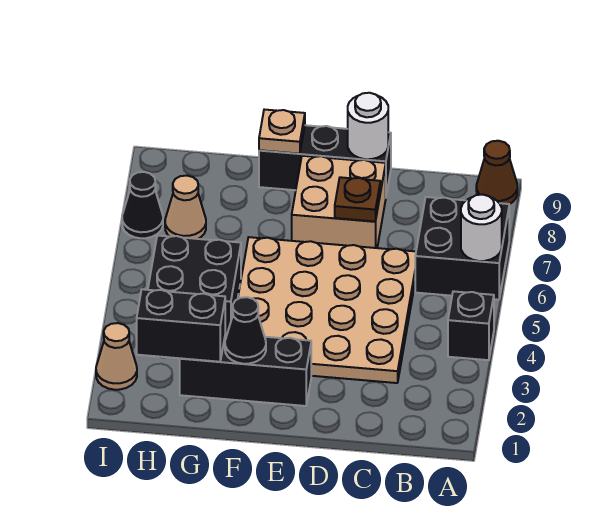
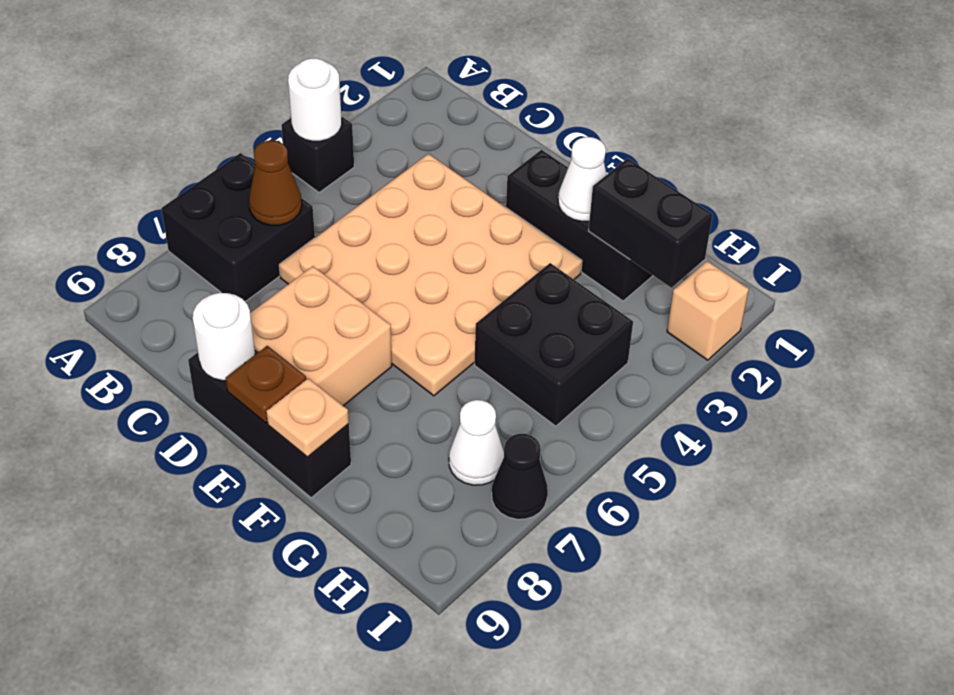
white 1x1 round brick [461,195,502,261] -> white 1x1 round brick moved to [288,58,342,141]
brown 1x1 cone [476,141,517,204] -> brown 1x1 cone moved to [249,140,302,225]
brown 1x1 plate [335,177,380,222] -> brown 1x1 plate moved to [226,346,306,423]
black 1x1 cone [225,297,266,364] -> white 1x1 cone [558,137,606,221]
tan 1x1 cone [165,176,206,239] -> white 1x1 cone [449,400,504,485]
tan 1x1 cone [96,323,137,390] -> tan 1x1 brick [667,261,749,360]

